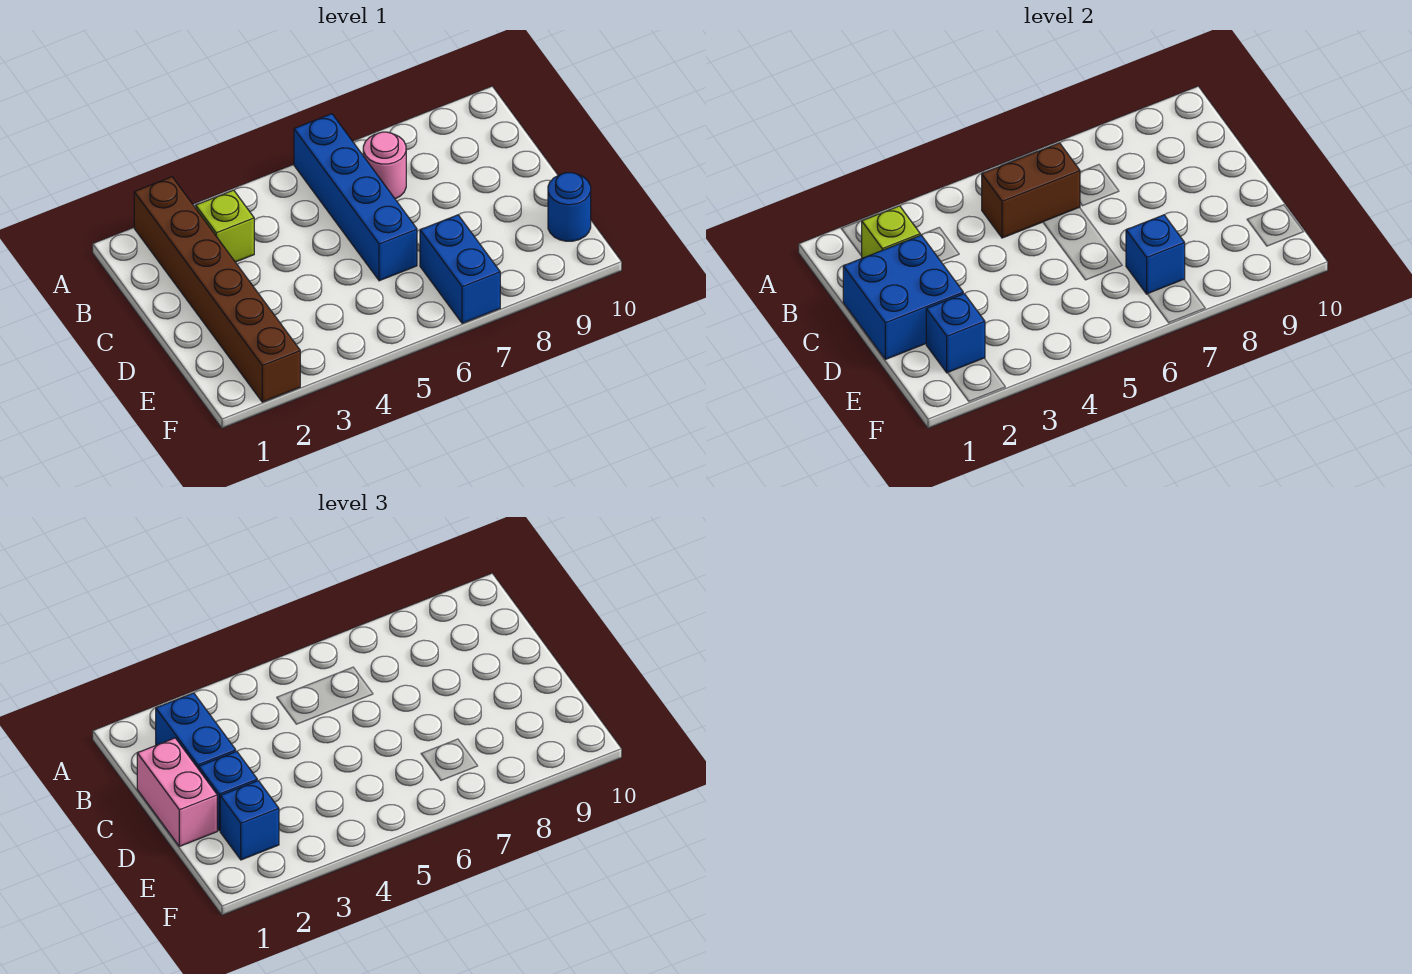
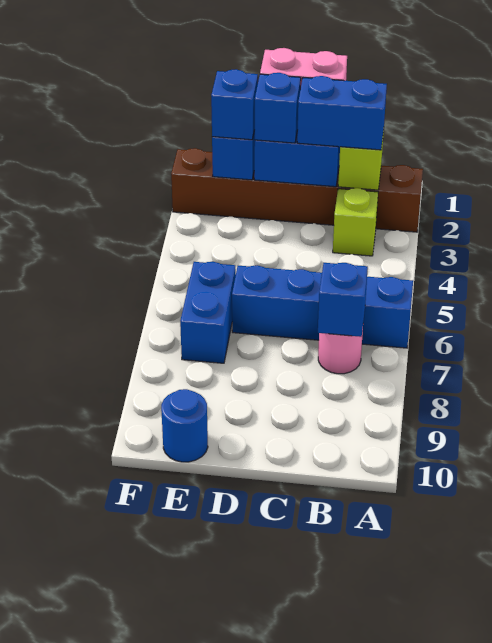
brown 1x2 brick [982,143,1080,238] -> none
blue 1x2 brick [420,215,500,323] -> blue 1x2 brick turned to [180,262,236,363]
blue 1x1 brick [1126,215,1185,294] -> blue 1x1 brick moved to [318,263,368,337]

